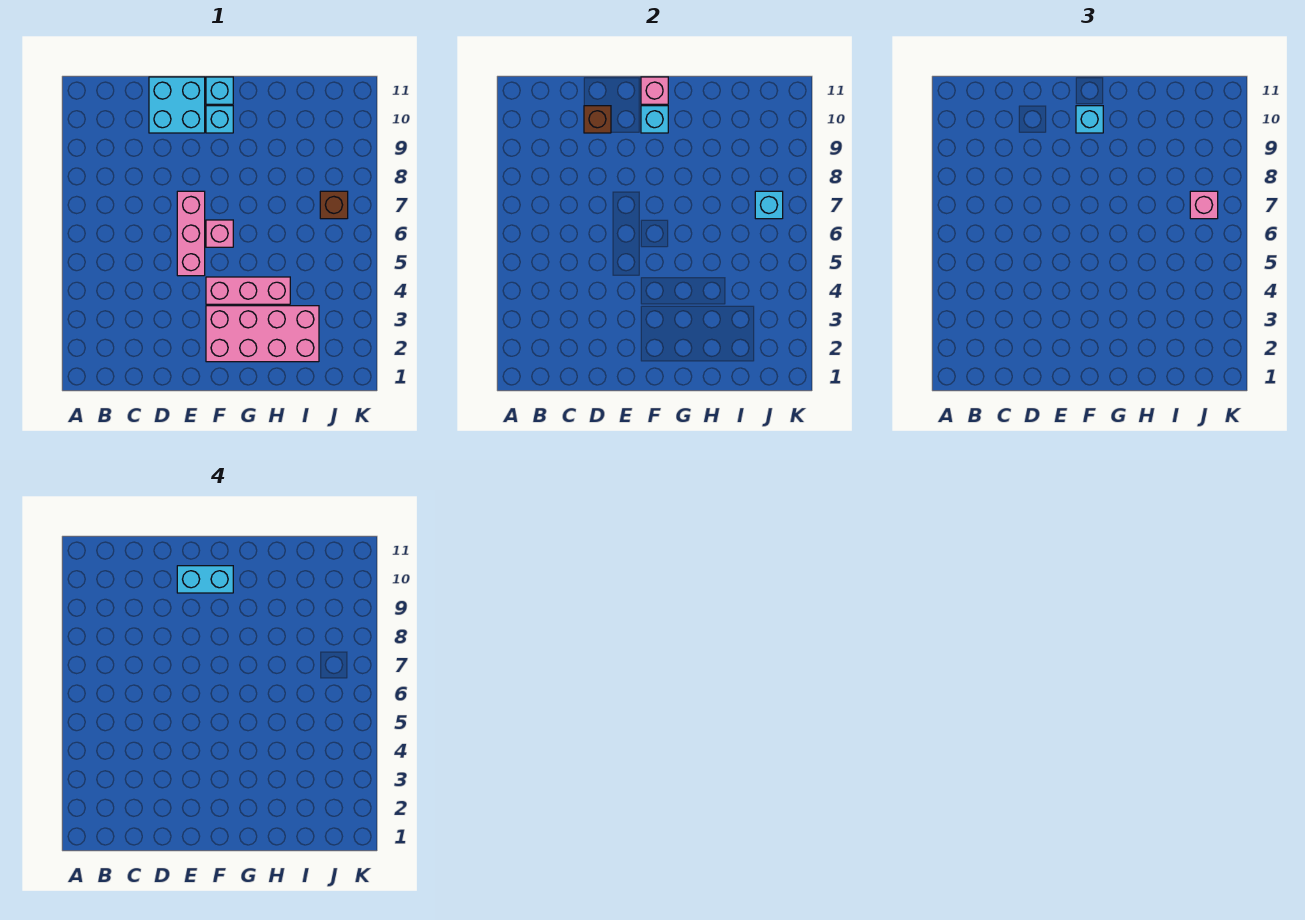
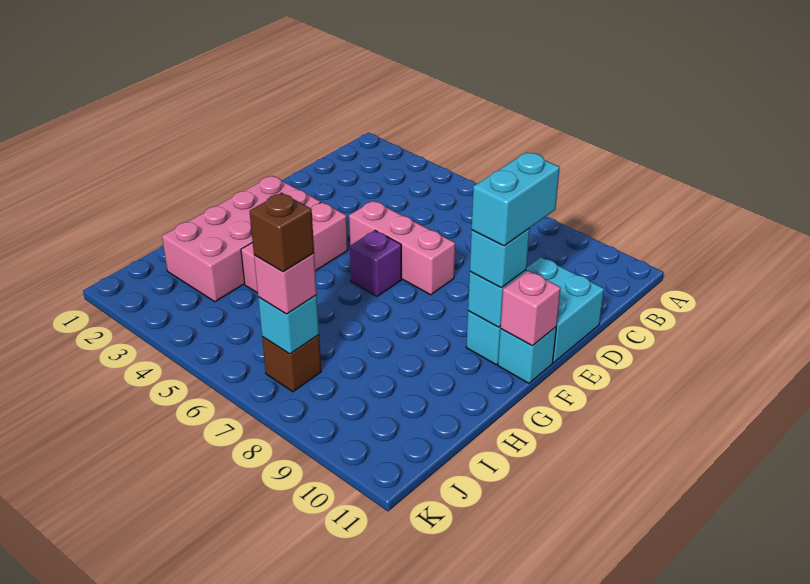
brown 1x1 brick [584,106,611,133] -> brown 1x1 brick moved to [250,193,314,272]
pink 1x1 brick [206,220,233,247] -> purple 1x1 brick [350,230,401,296]

